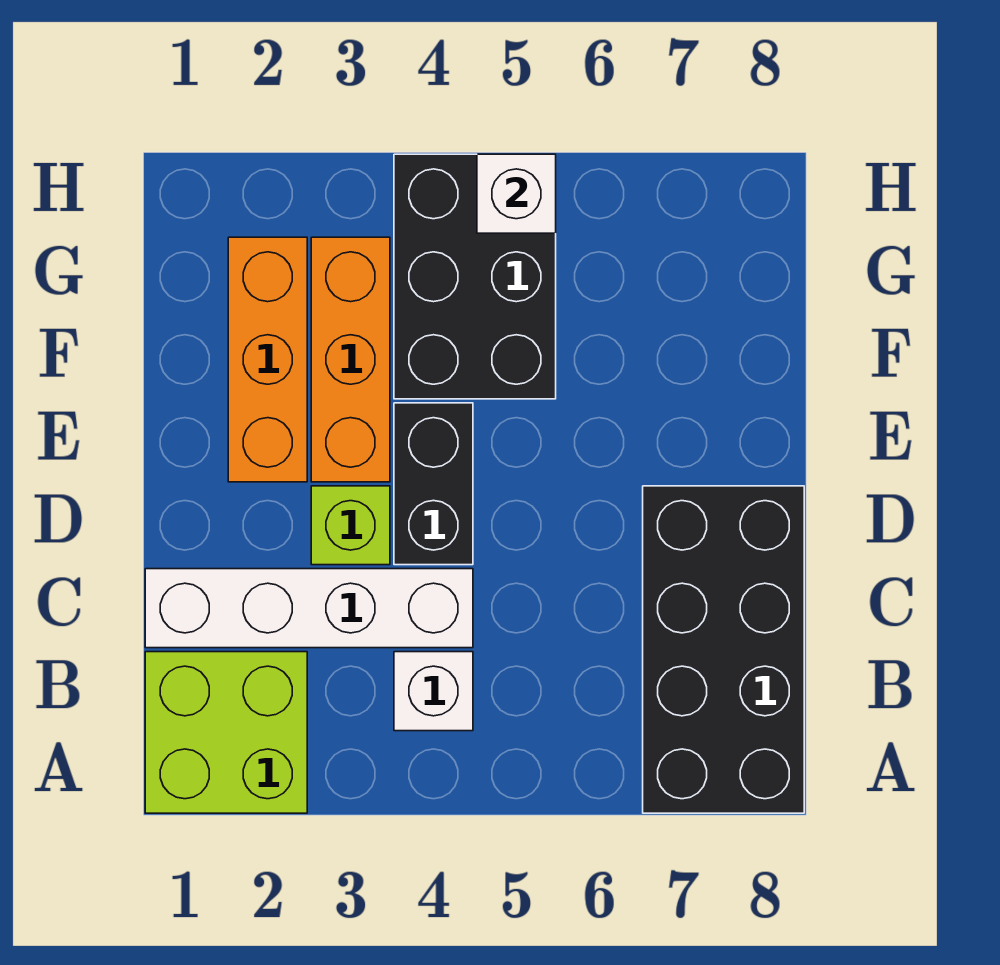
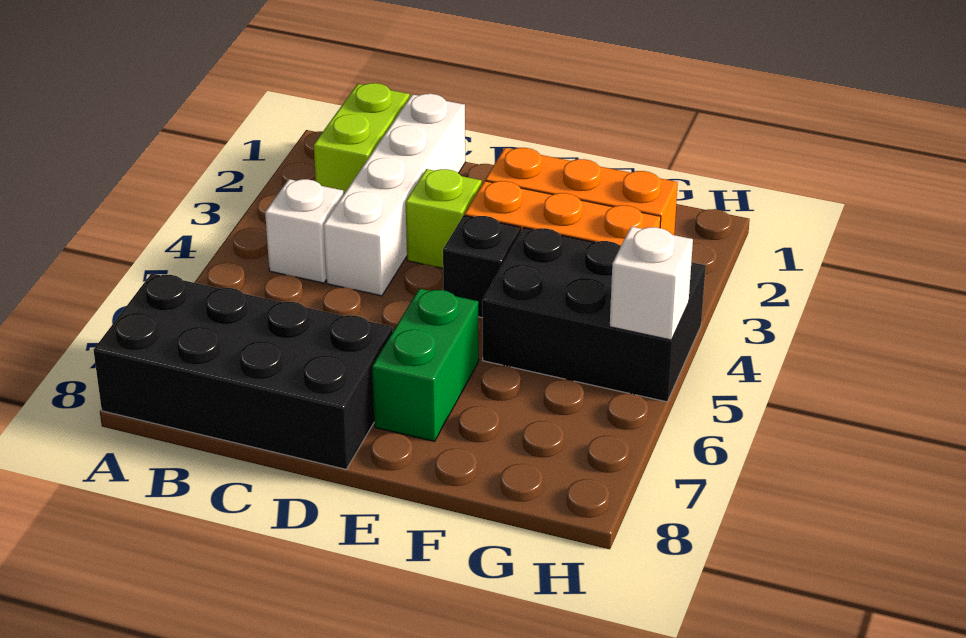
lime 2x2 brick [145,652,307,813] -> lime 1x2 brick [314,83,410,193]
black 1x2 brick [394,403,473,565] -> black 1x1 brick [443,215,521,318]
none -> green 1x2 brick [372,289,479,441]

